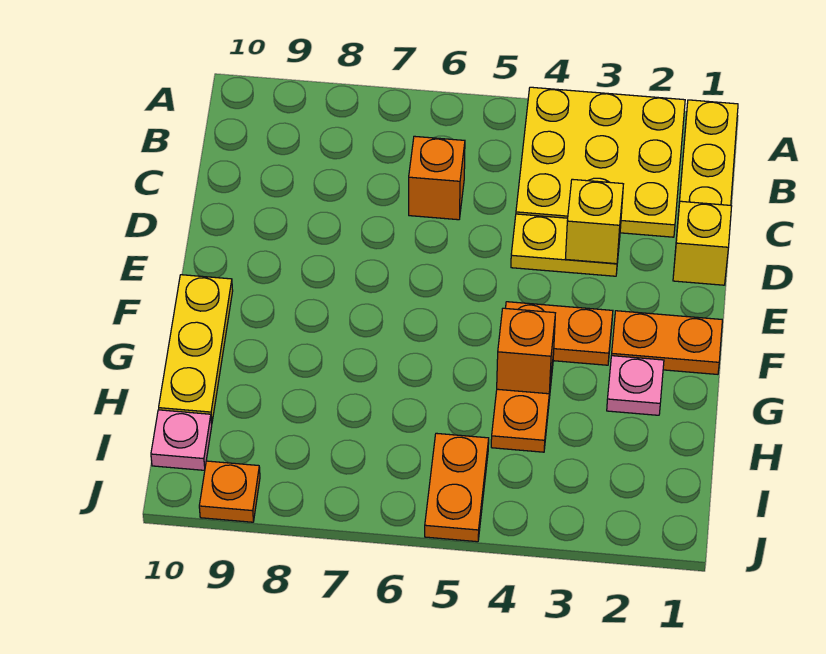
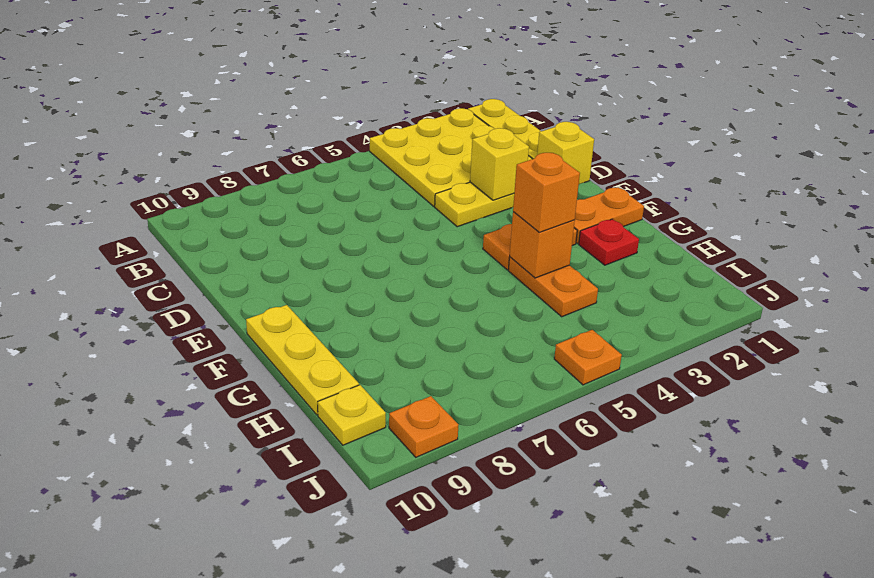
orange 1x1 brick [409,136,465,220] -> orange 1x1 brick moved to [513,153,580,232]
pink 1x1 plate [607,356,664,415] -> red 1x1 plate [579,219,639,265]
orange 1x2 plate [425,433,489,542] -> orange 1x1 plate [554,330,622,385]
pink 1x1 plate [151,410,212,470] -> yellow 1x1 plate [318,385,386,445]

